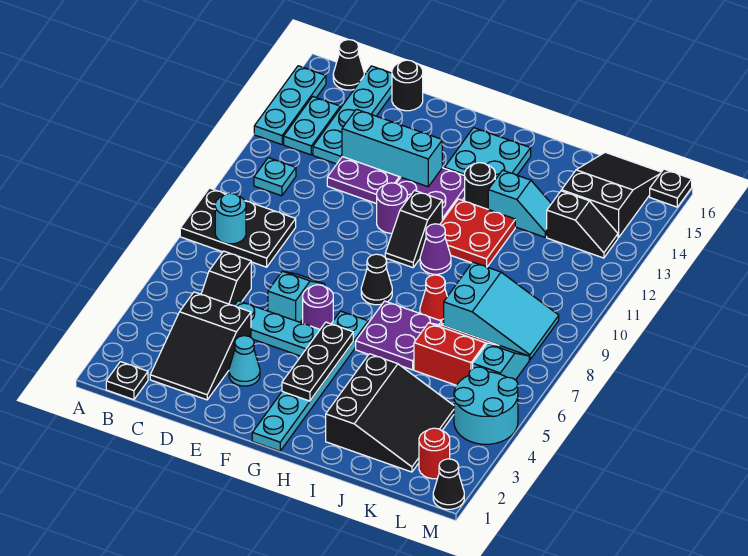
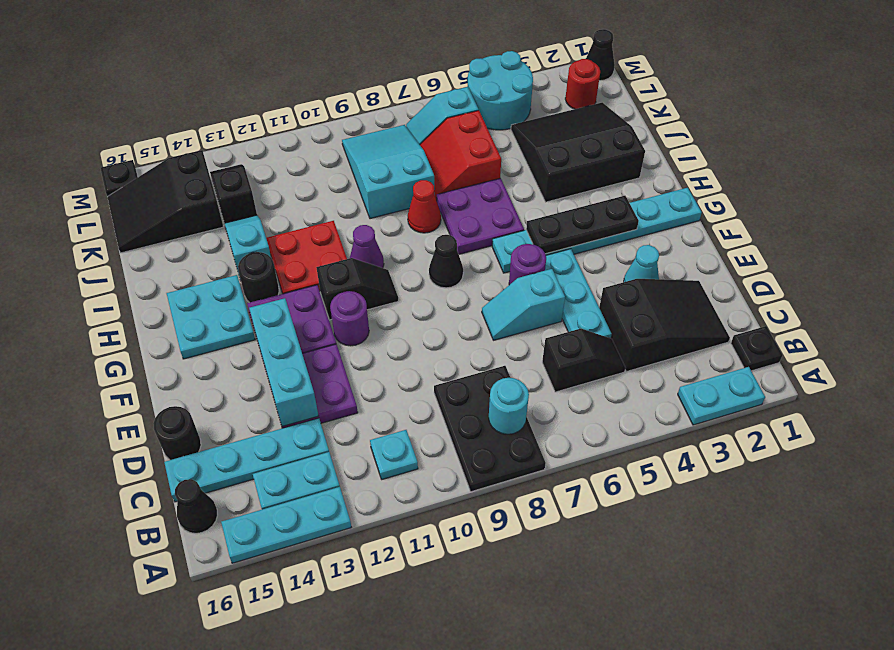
none -> cyan 1x2 plate [678,367,765,425]

